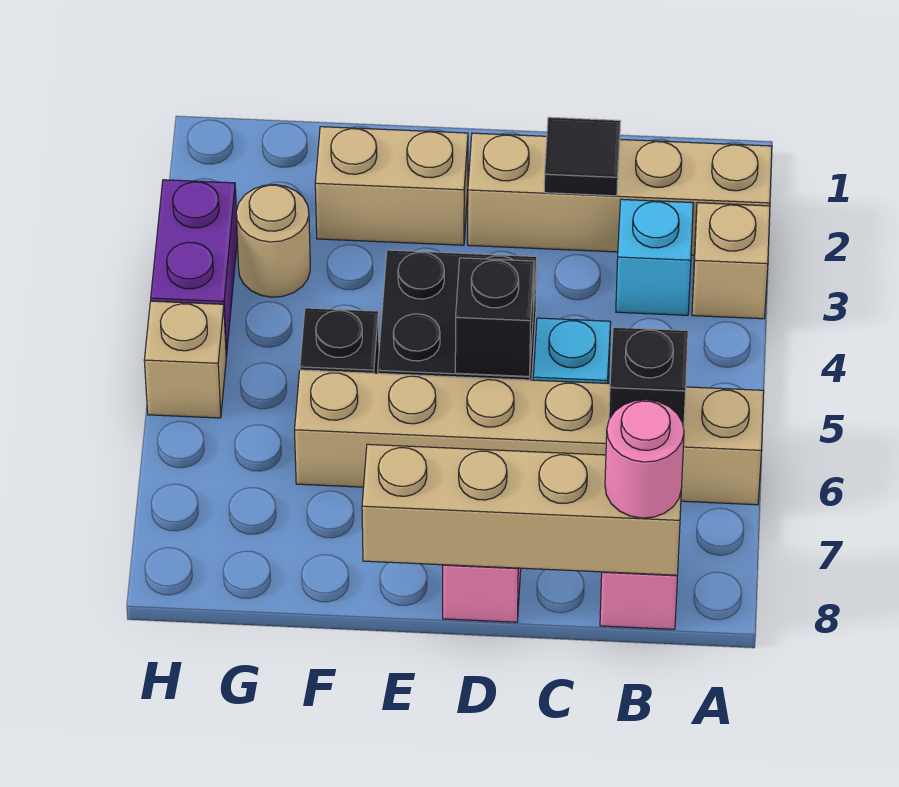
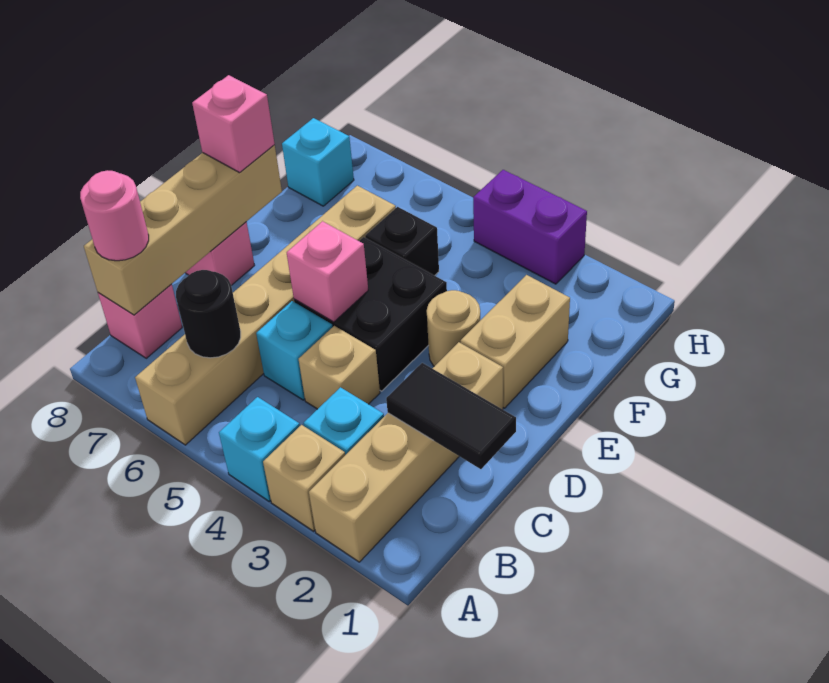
none -> cyan 1x1 brick [219,397,300,501]
black 1x1 brick [609,327,688,428] -> black 1x1 round brick [176,270,241,358]
black 1x1 tile [544,117,620,196] -> black 1x2 tile [386,363,516,469]
black 1x1 brick [455,258,534,376] -> pink 1x1 brick [287,221,368,322]
none -> pink 1x1 brick [192,75,275,173]
tan 1x1 round brick [236,185,310,297] -> tan 1x1 round brick moved to [427,290,480,366]
none -> cyan 1x1 brick [282,118,354,206]
tan 1x1 brick [144,301,226,418] -> tan 1x1 brick moved to [299,326,380,409]

